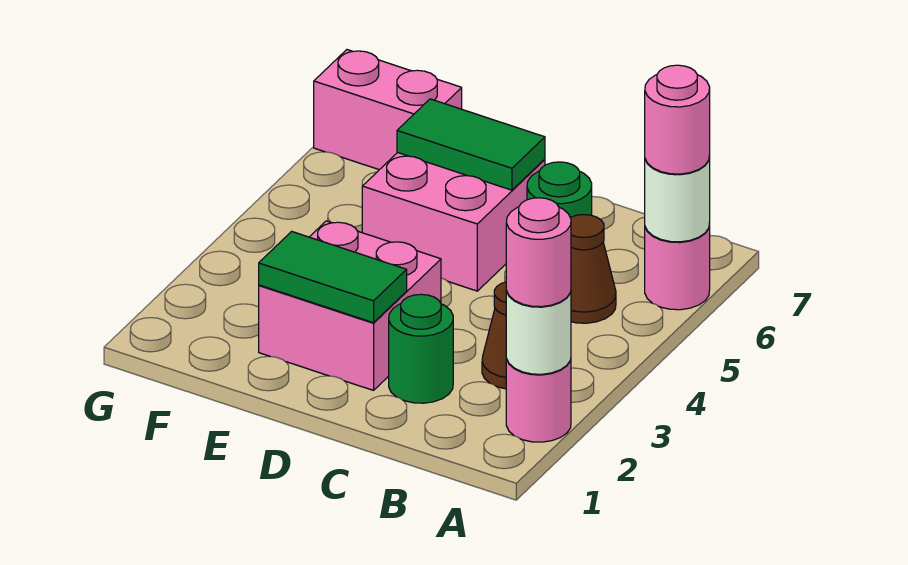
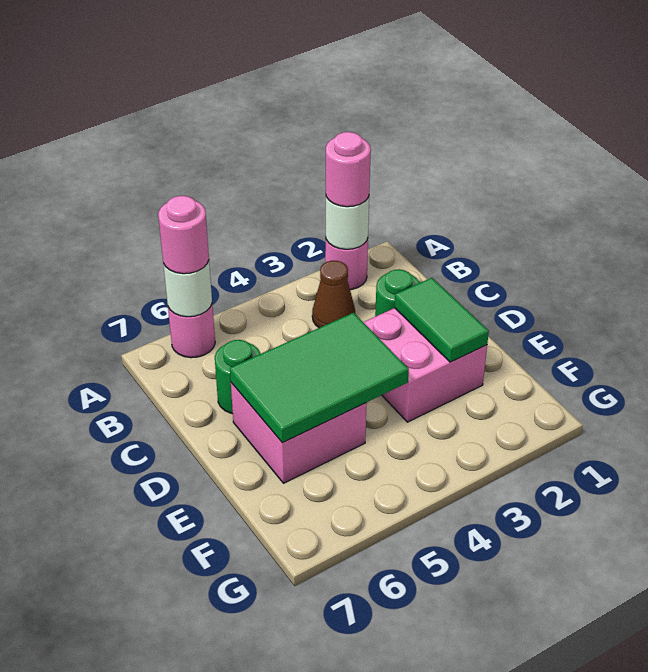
brown 1x1 cone [570,215,616,323] -> none
green 1x2 tile [397,99,545,190] -> green 2x3 tile [230,313,409,442]
pink 1x2 brick [314,50,462,170] -> none

